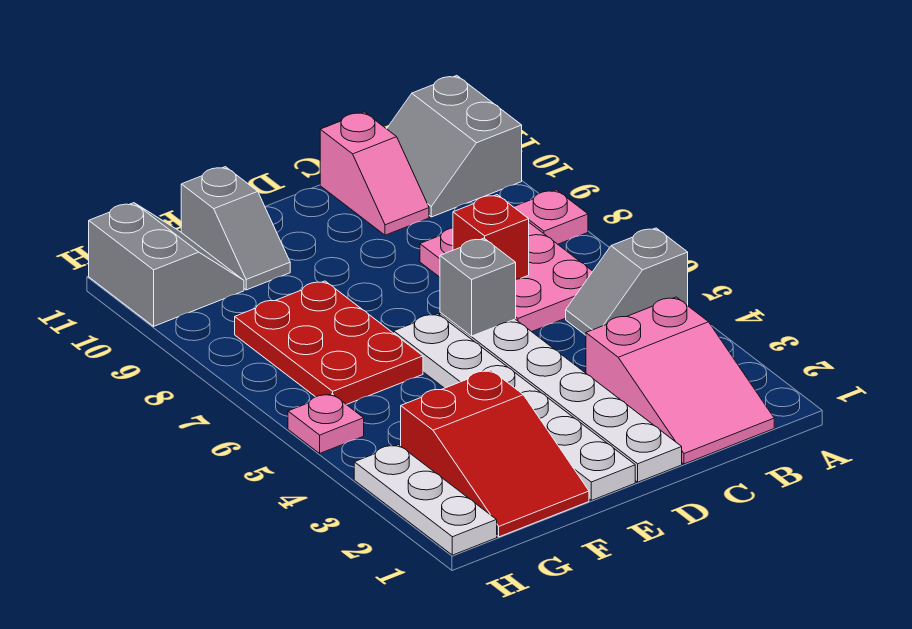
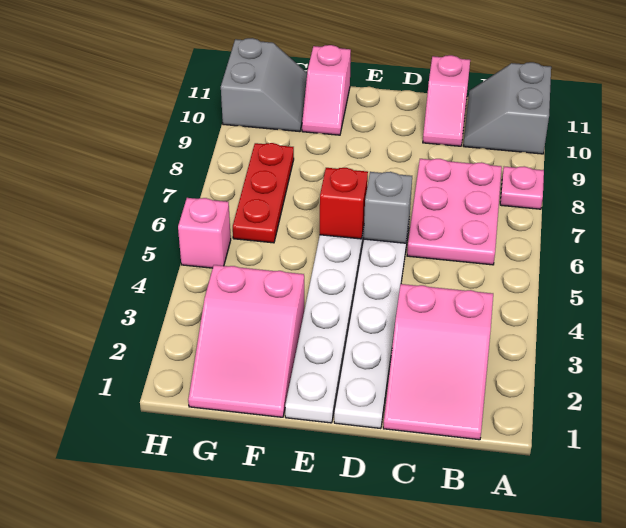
grey 1x2 slope [566,228,688,335] -> none
red 1x1 brick [453,195,529,279] -> red 1x1 brick moved to [320,168,368,239]
red 2x3 slope [401,370,589,537] -> pink 2x3 slope [188,265,304,417]
red 2x3 plate [235,281,423,405] -> red 1x3 plate [233,143,294,243]
grey 1x2 slope [181,167,290,290] -> pink 1x2 slope [302,45,351,135]
white 1x3 plate [354,445,497,555] -> none
pink 1x1 plate [288,394,364,453] -> pink 1x1 brick [178,198,231,268]

